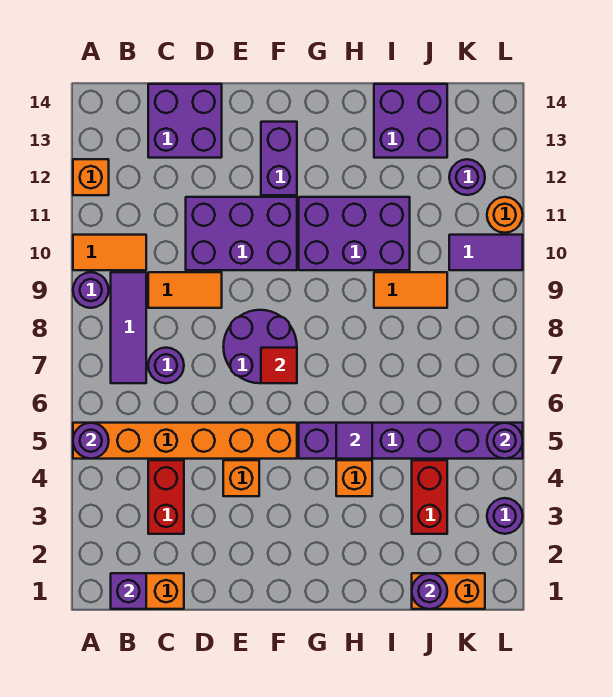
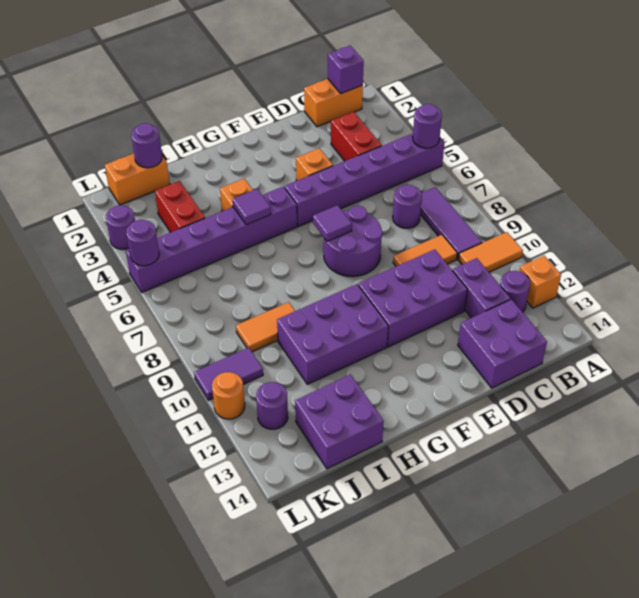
orange 1x6 brick [73,423,297,459] -> purple 1x6 brick [285,133,444,226]
purple 1x1 round brick [73,272,109,308] -> purple 1x1 round brick moved to [500,271,530,312]
red 1x1 tile [261,348,297,383] -> purple 1x1 tile [313,205,352,241]
purple 1x2 brick [261,122,297,195] -> purple 1x2 brick moved to [452,258,511,318]

